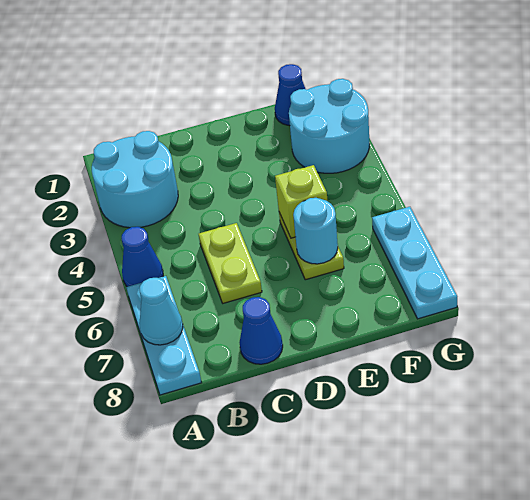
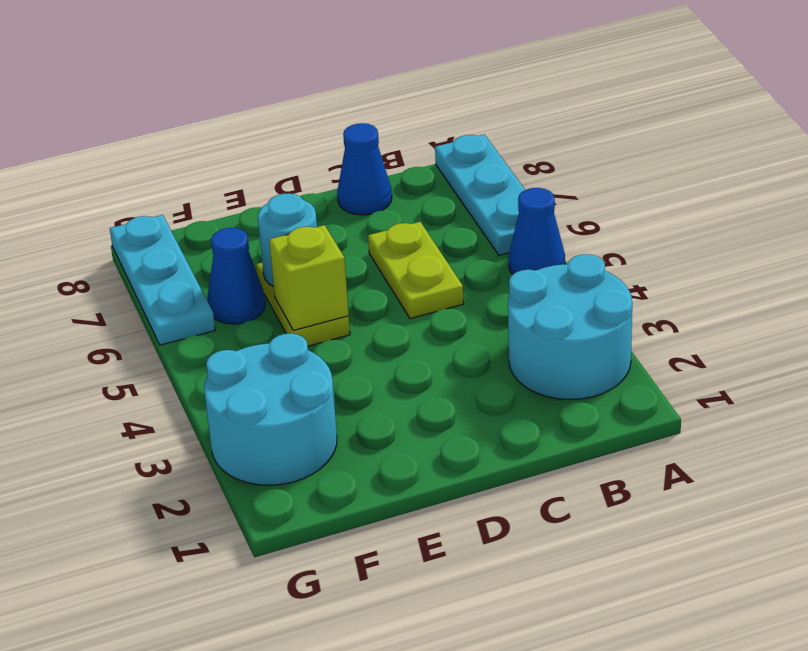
cyan 1x1 cone [139,278,183,345] -> none
blue 1x1 cone [275,64,305,126] -> blue 1x1 cone moved to [207,228,265,324]

